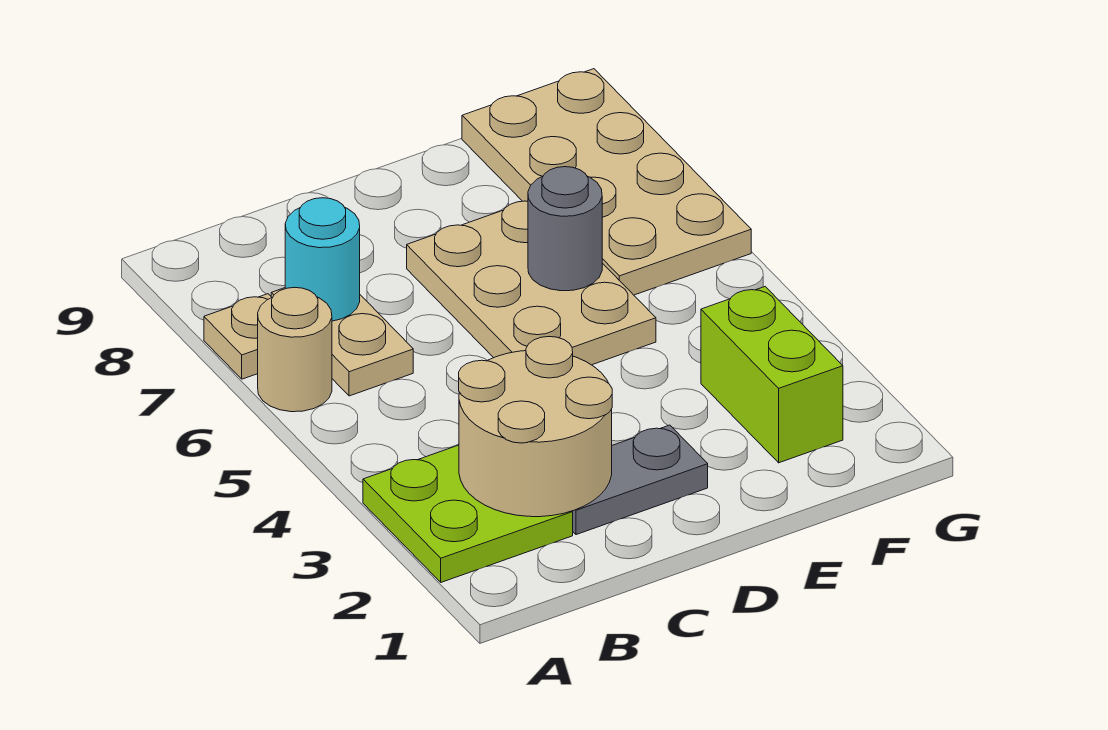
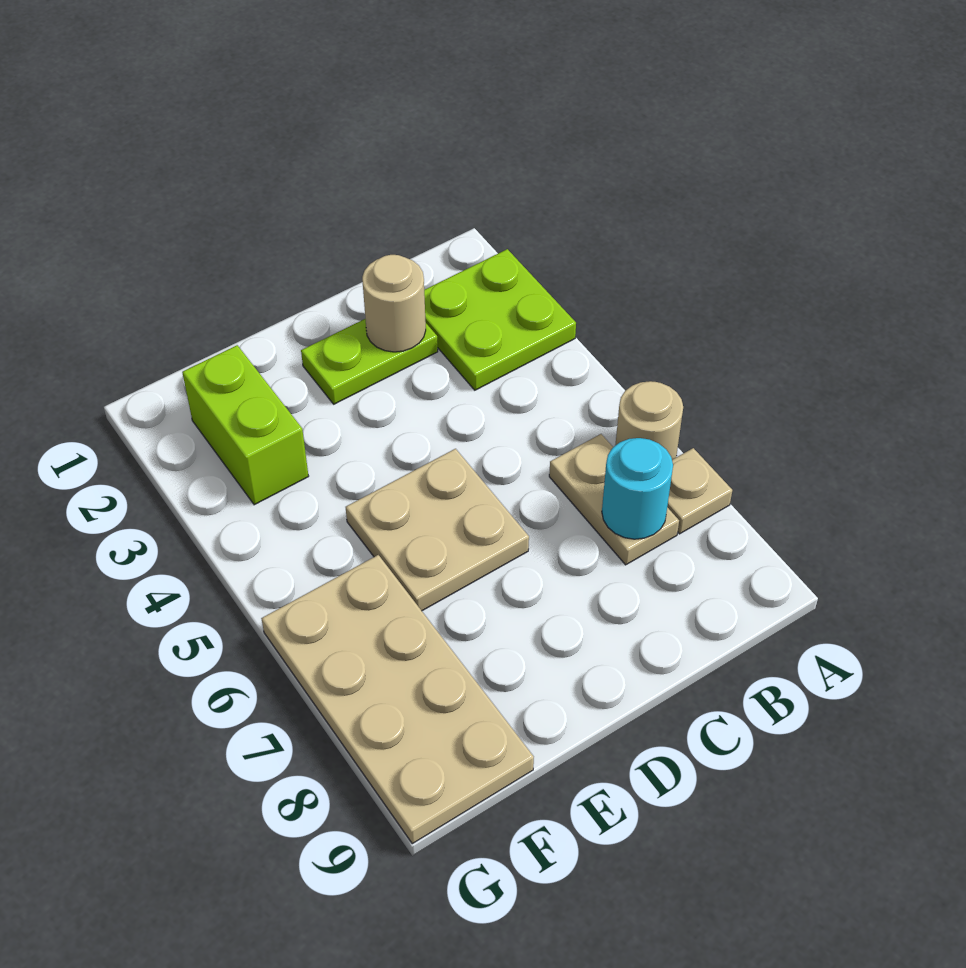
tan 2x2 round brick [459,337,612,517] -> tan 1x1 round brick [362,255,426,352]
grey 1x2 plate [572,425,708,535] -> lime 1x2 plate [301,319,438,404]
tan 2x3 plate [407,201,656,365] -> tan 2x2 plate [346,449,529,611]
grey 1x1 round brick [528,167,602,291] -> none

